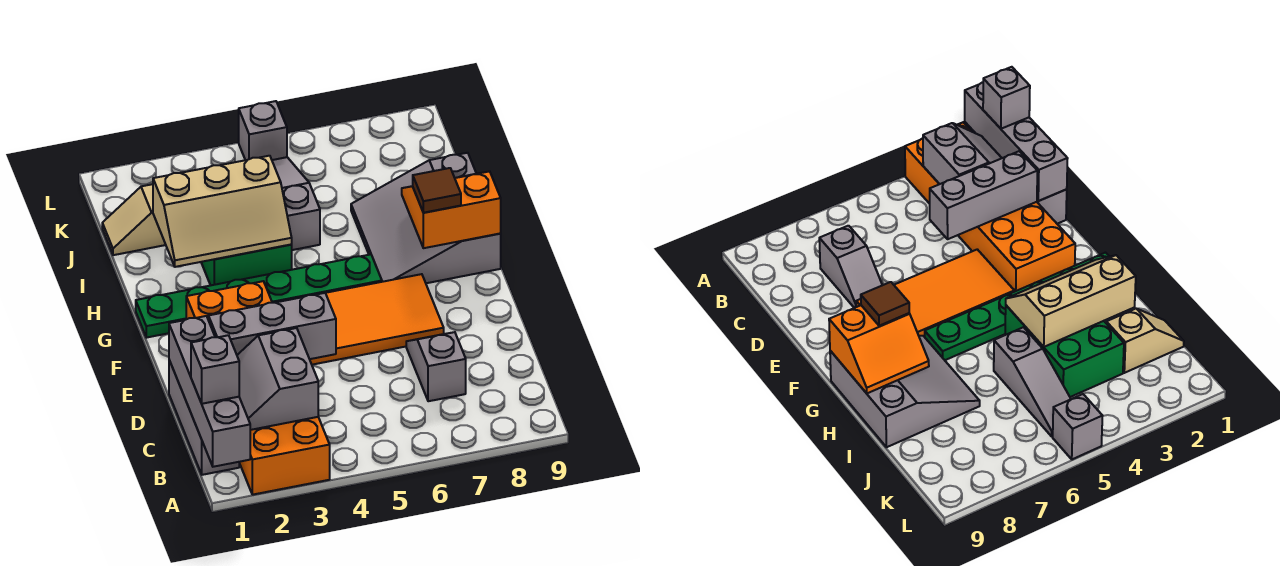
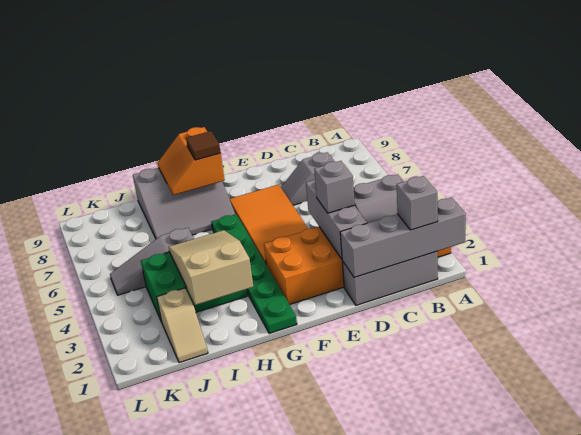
tan 2x3 slope [153,156,292,267] -> tan 2x3 slope turned to [169,230,253,305]
grey 1x1 brick [239,101,287,160] -> grey 1x1 brick moved to [314,161,355,213]

